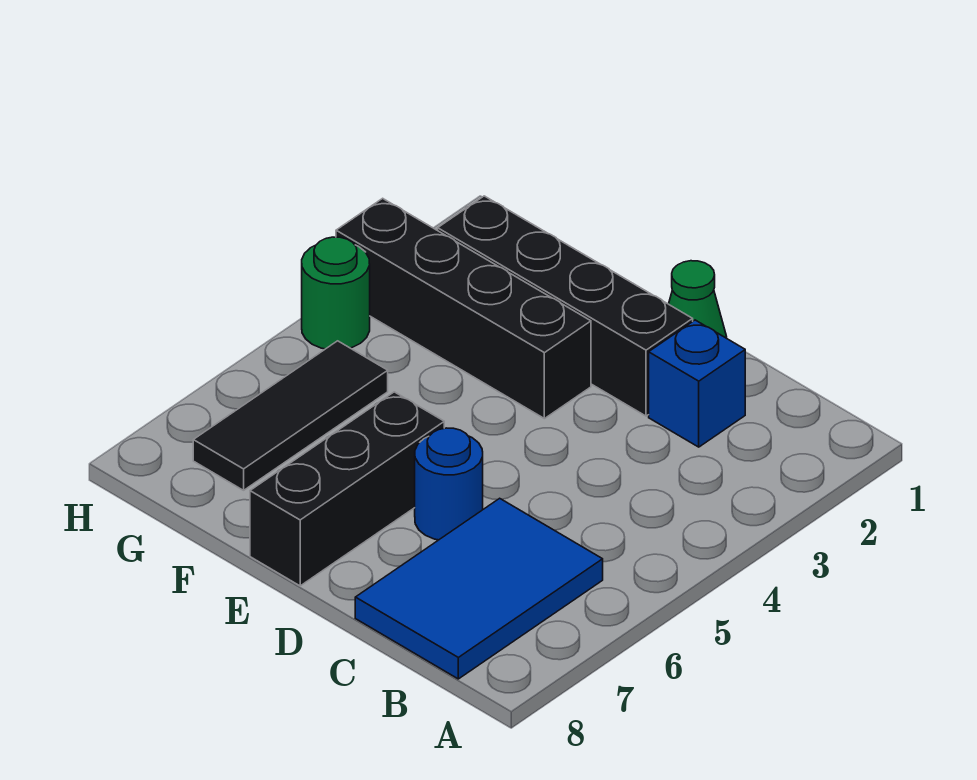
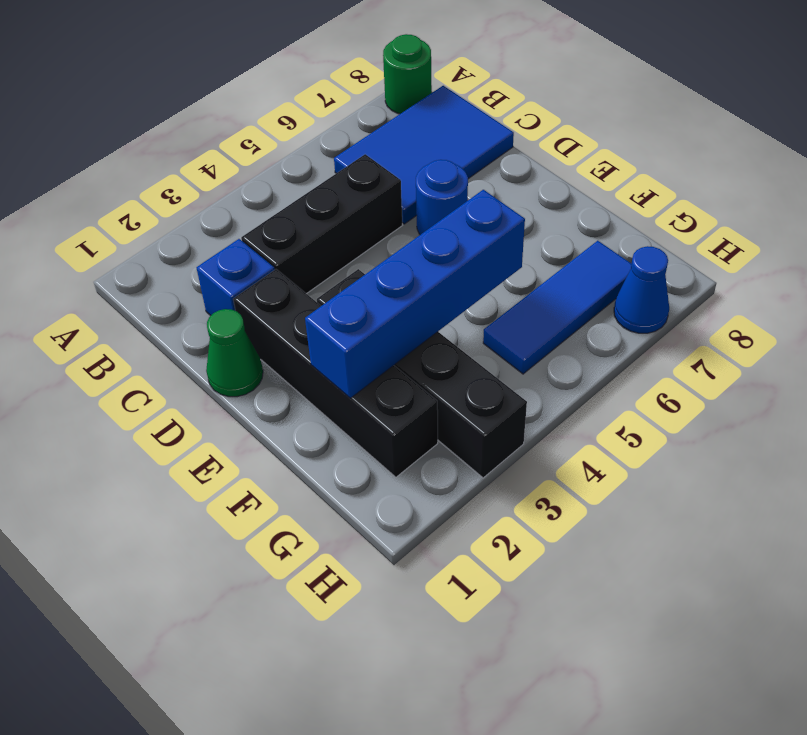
black 1x3 brick [250,392,444,586] -> black 1x3 brick moved to [241,154,402,294]
none -> blue 1x4 brick [305,190,525,398]
black 1x3 tile [193,341,388,490] -> blue 1x3 tile [483,241,631,374]
green 1x1 round brick [302,237,370,349] -> green 1x1 round brick moved to [383,34,432,114]
none -> blue 1x1 cone [614,246,669,333]

